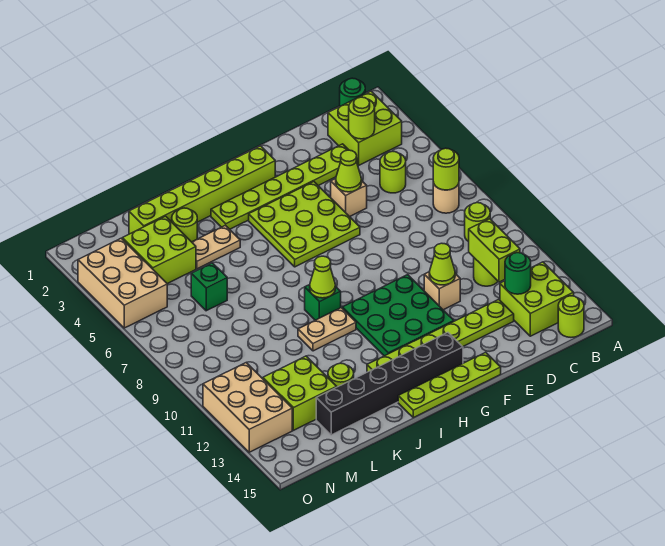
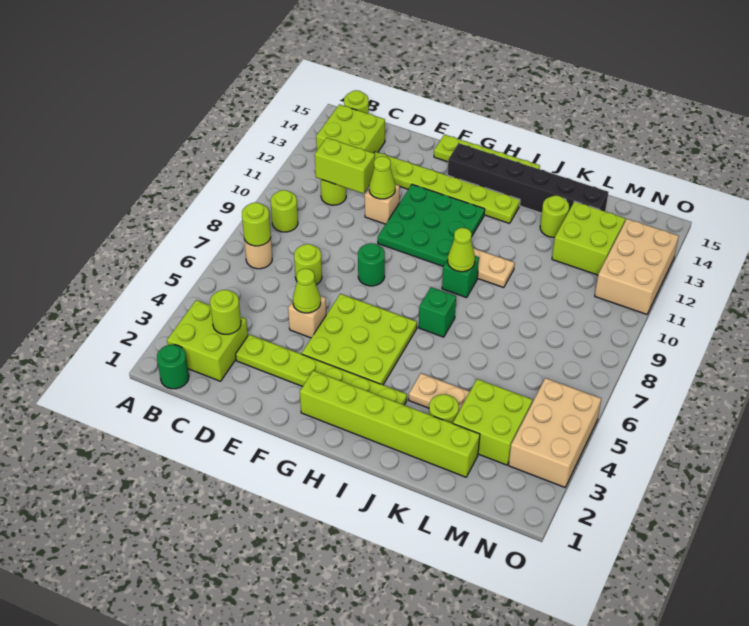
lime 1x1 round brick [380,151,406,193] -> lime 1x1 round brick moved to [294,244,322,285]
lime 1x2 brick [469,219,520,282] -> lime 1x2 brick turned to [315,138,375,194]
green 1x1 round brick [505,253,531,294] -> green 1x1 round brick moved to [358,243,385,286]
green 1x1 brick [191,263,227,311] -> green 1x1 brick moved to [419,287,456,337]

